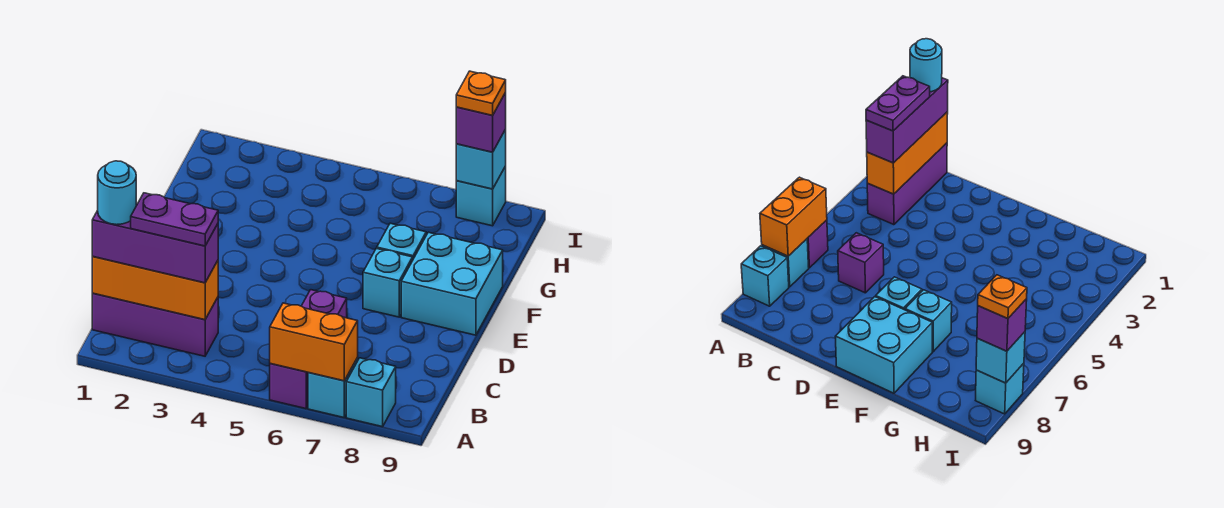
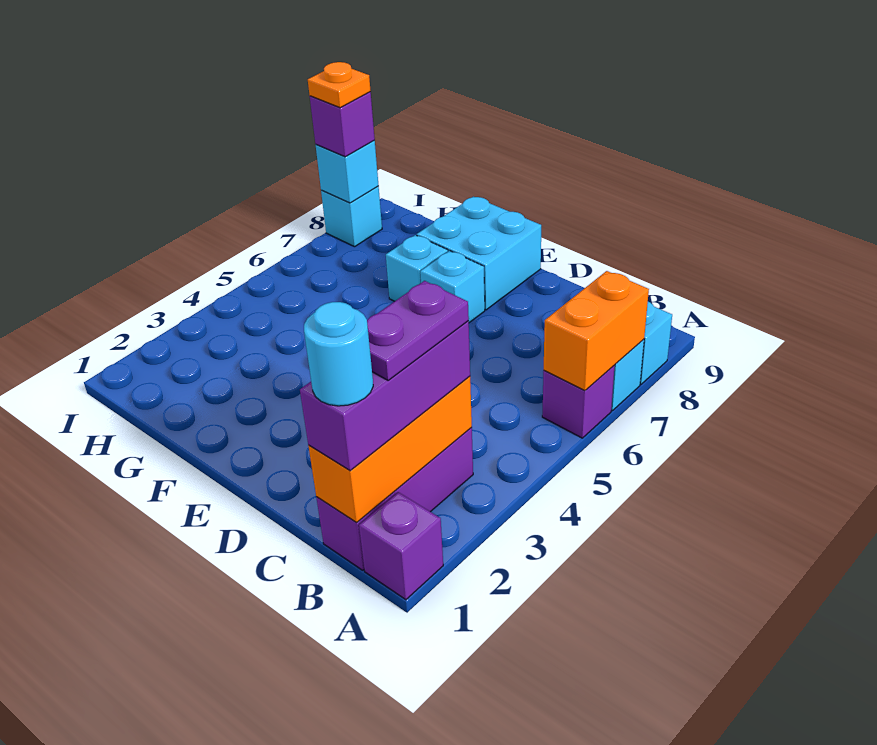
purple 1x1 brick [302,290,347,318] -> purple 1x1 brick moved to [359,492,443,600]

